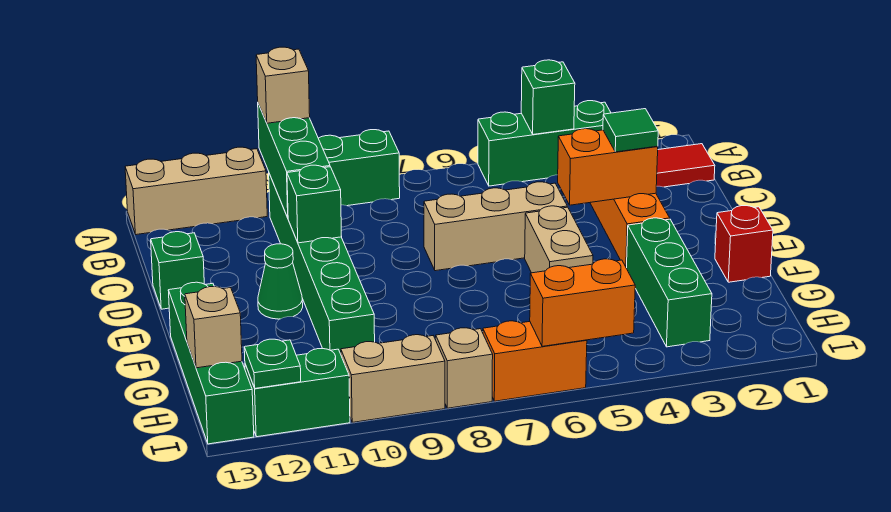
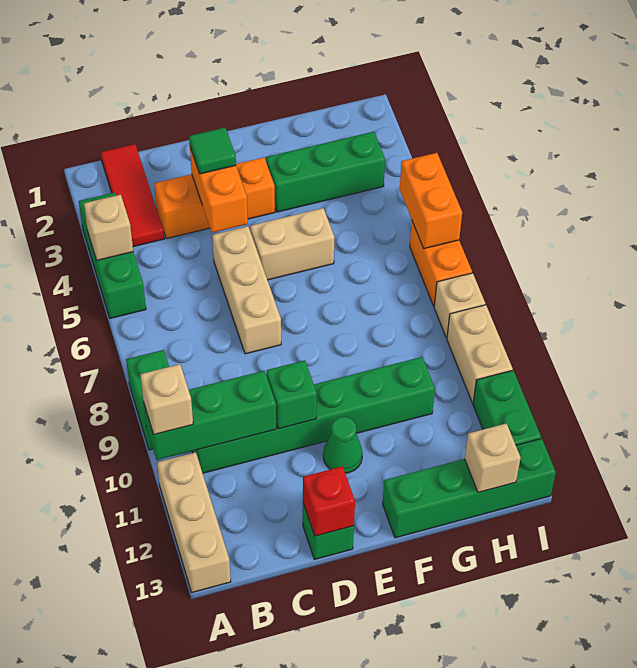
green 1x1 brick [521,60,575,134] -> tan 1x1 brick [84,194,133,260]
red 1x1 brick [715,206,773,282] -> red 1x1 brick moved to [303,466,355,536]
green 1x1 plate [244,339,301,388] -> none

